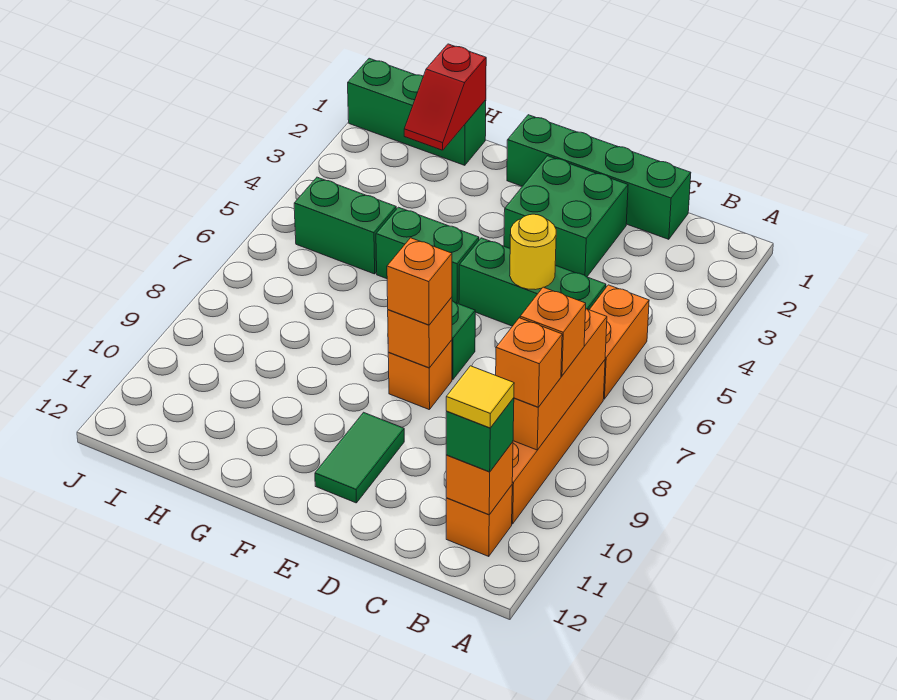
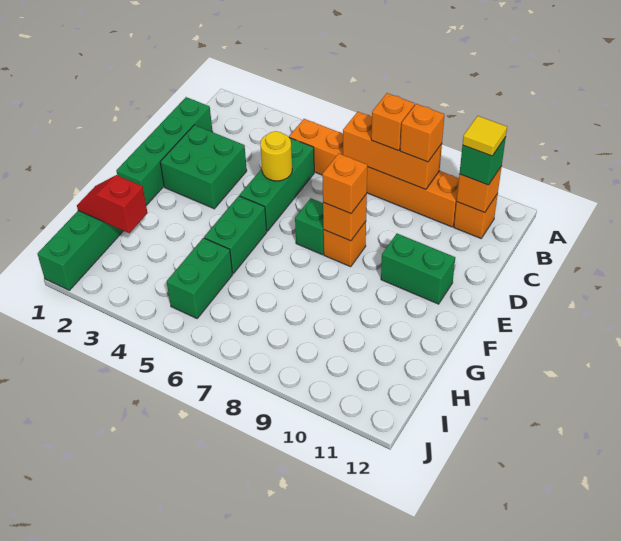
green 1x2 tile [315,412,404,503] -> green 1x2 brick [381,234,455,304]
red 1x2 slope [404,44,486,150] -> red 1x2 slope turned to [77,175,147,233]

